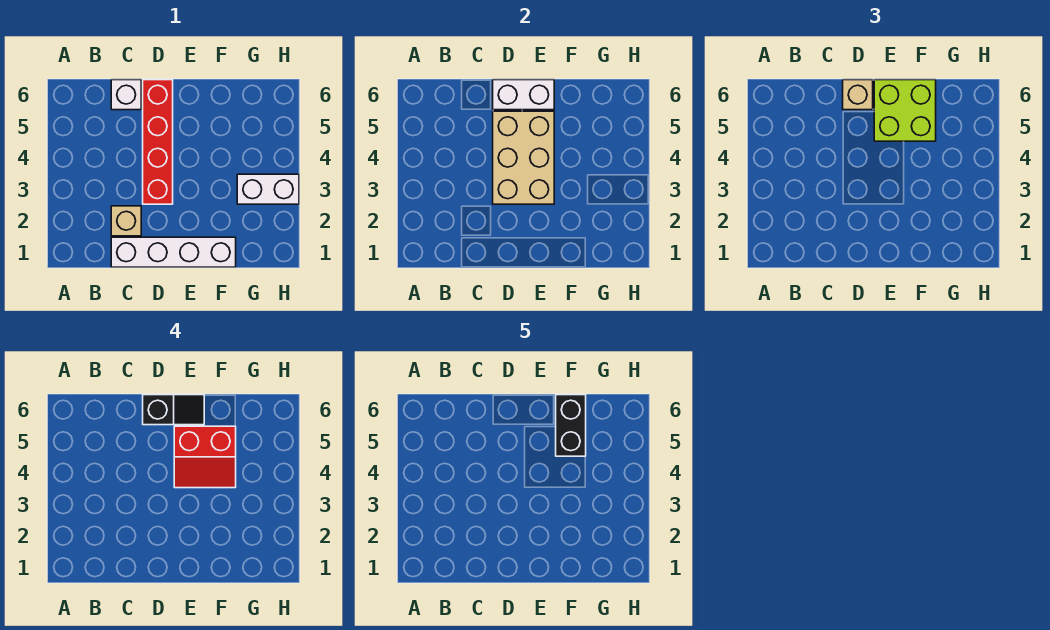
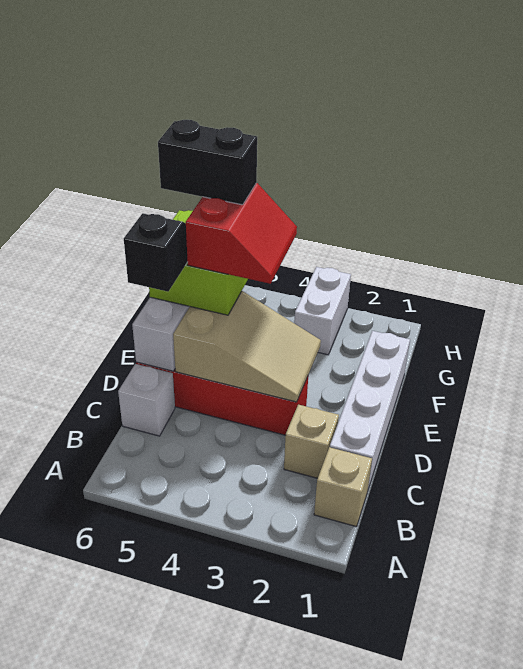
tan 2x3 brick [493,111,554,204] -> tan 2x3 slope [173,291,321,402]
tan 1x1 brick [843,80,873,110] -> tan 1x1 brick moved to [314,447,372,527]

